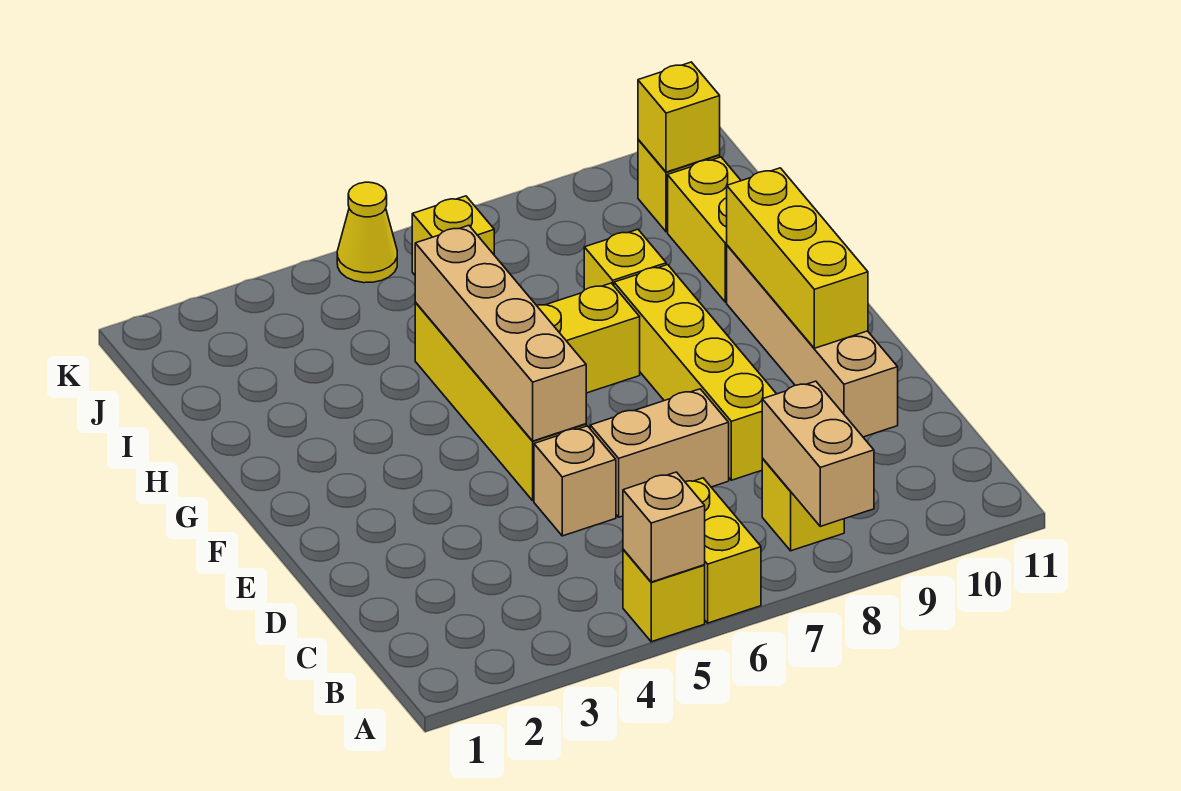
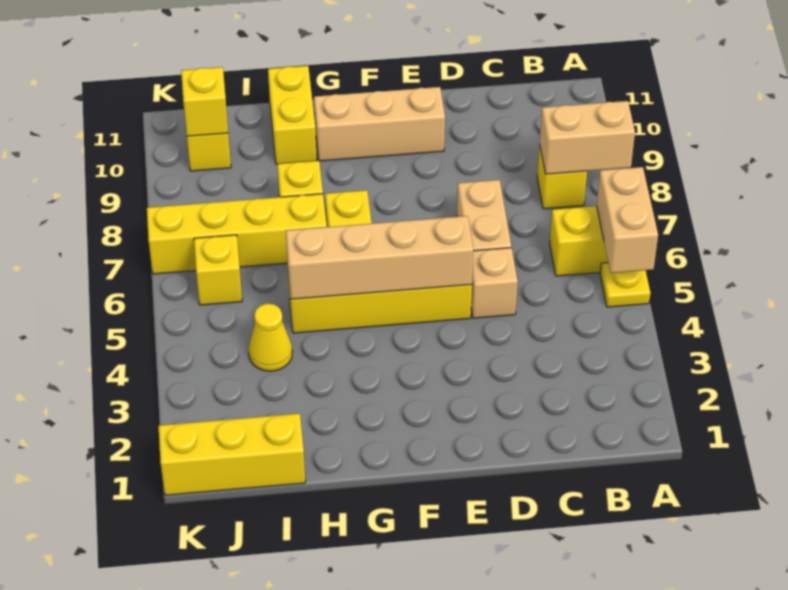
yellow 1x1 brick [623,549,705,642] -> yellow 1x1 plate [600,263,650,307]
tan 1x1 brick [623,472,705,582] -> tan 1x2 brick [597,167,658,273]
yellow 1x4 brick [614,265,776,480] -> yellow 1x4 brick moved to [147,194,327,274]
tan 1x4 brick [727,245,898,437] -> tan 1x3 brick [314,87,445,161]
yellow 1x3 brick [727,168,868,348] -> yellow 1x3 brick moved to [159,413,305,495]
yellow 1x2 brick [668,157,741,302] -> yellow 1x2 brick turned to [268,66,317,164]
yellow 1x1 cone [337,182,397,283] -> yellow 1x1 cone moved to [249,304,292,371]

